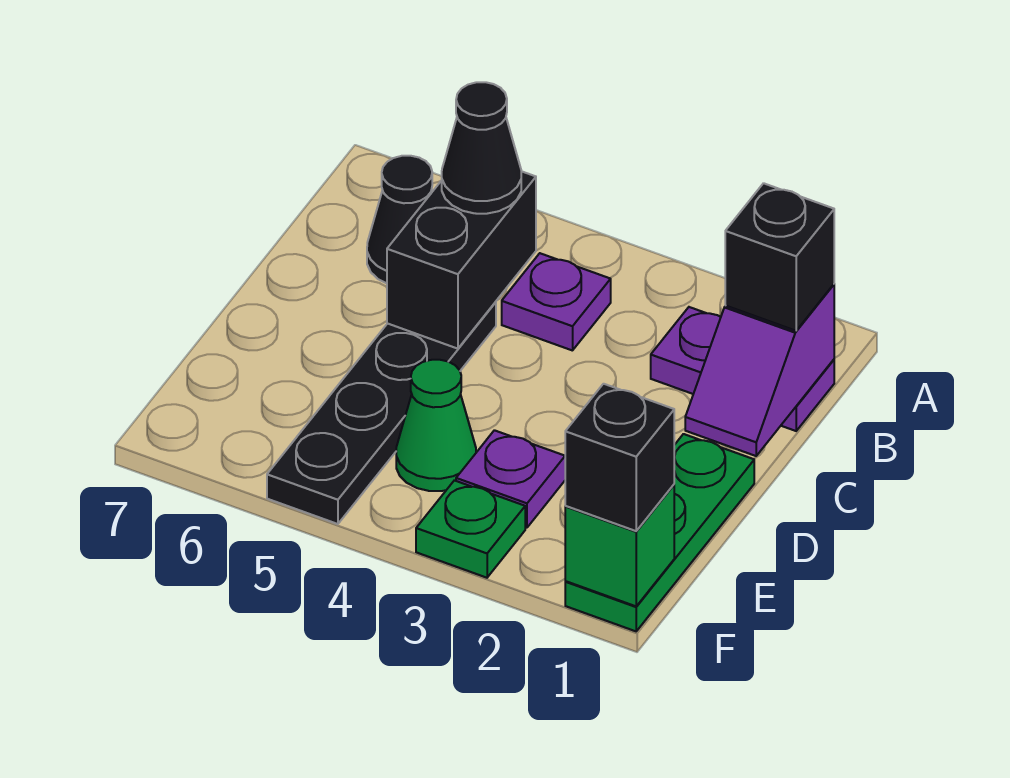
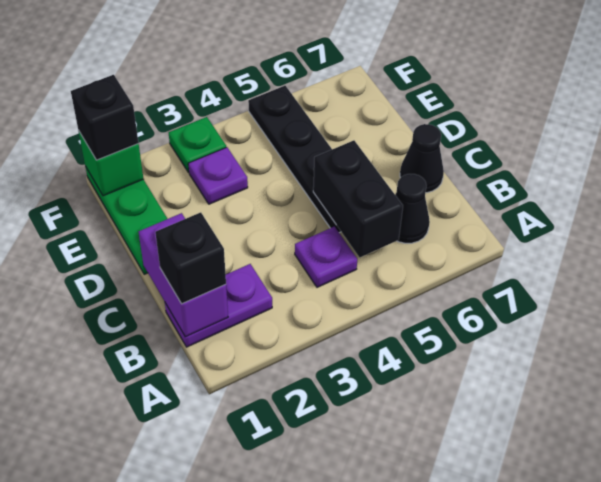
purple 1x2 slope [685,284,834,456] -> purple 1x2 brick [139,213,228,337]
black 1x1 cone [442,82,521,214] -> black 1x1 cone moved to [400,124,444,193]
green 1x1 cone [396,360,476,491] -> none

